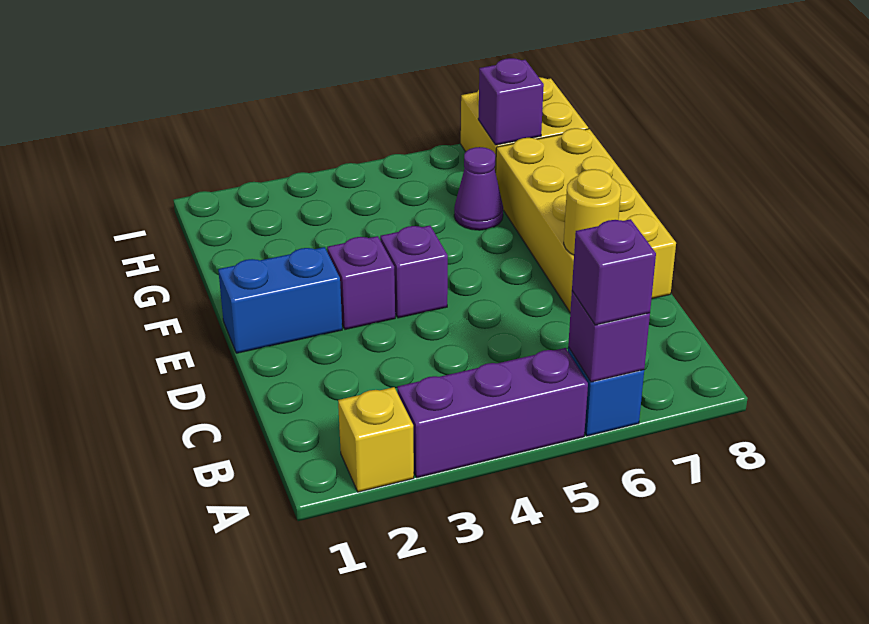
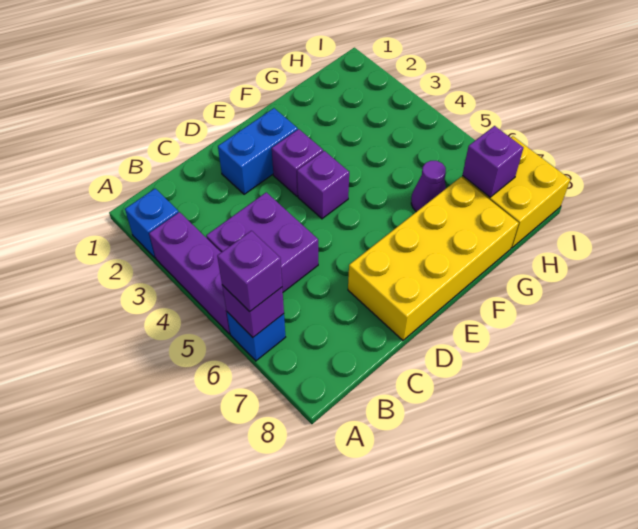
yellow 1x1 brick [338,387,414,492] -> blue 1x1 brick [125,189,179,258]
none -> purple 2x2 brick [206,192,318,292]
yellow 1x1 round brick [564,169,621,255] -> none
blue 1x2 brick [218,247,342,353] -> blue 1x2 brick turned to [218,108,298,194]

